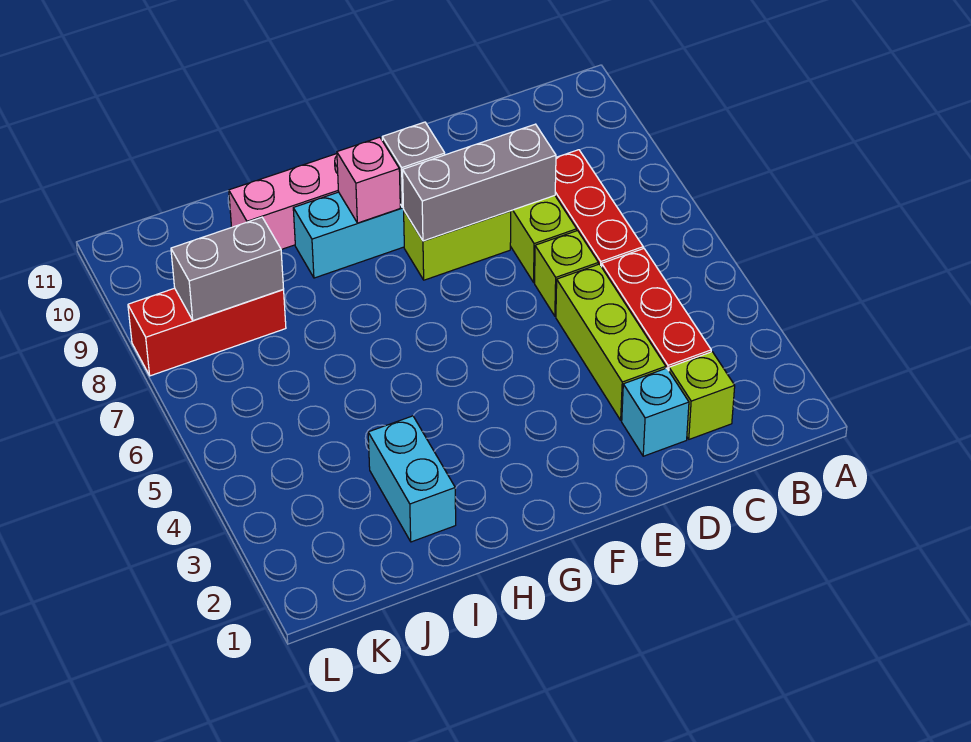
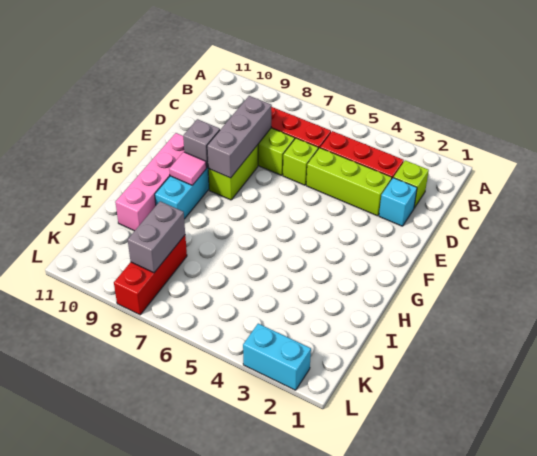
pink 1x1 brick [337,137,400,223] -> pink 1x1 tile [169,152,206,185]
cyan 1x2 brick [368,416,456,542] -> cyan 1x2 brick moved to [243,324,311,390]

